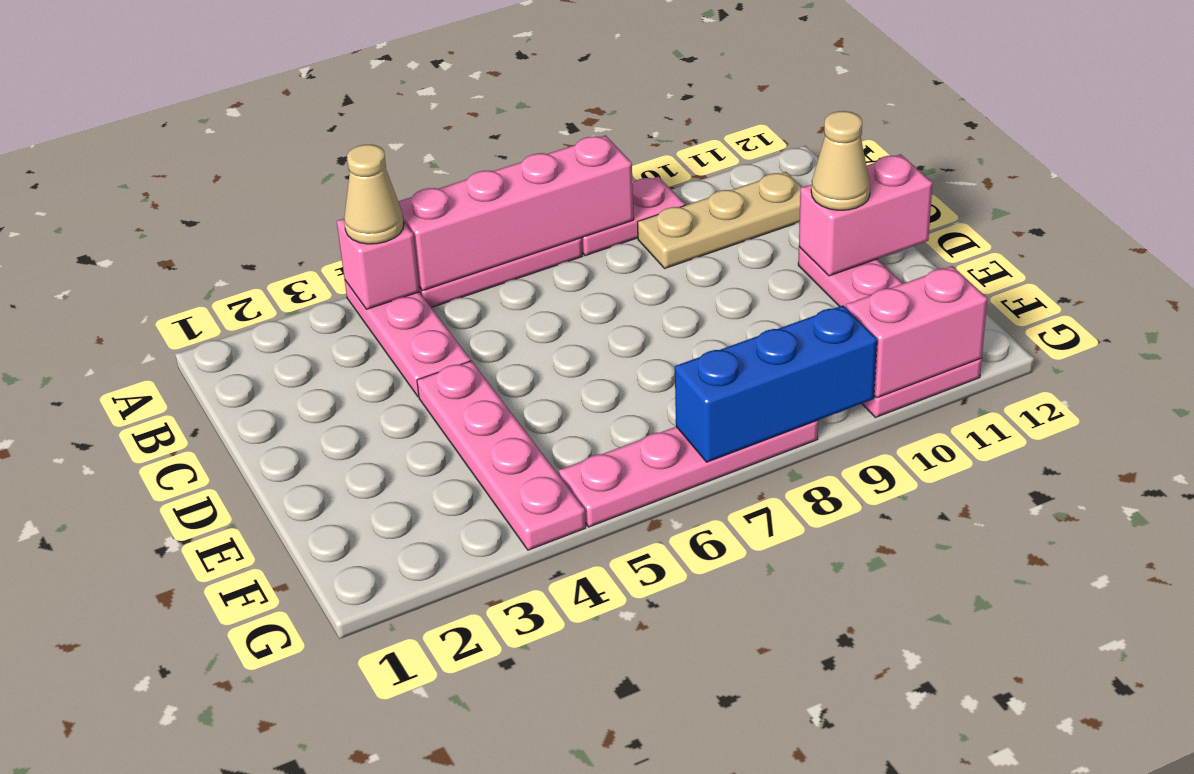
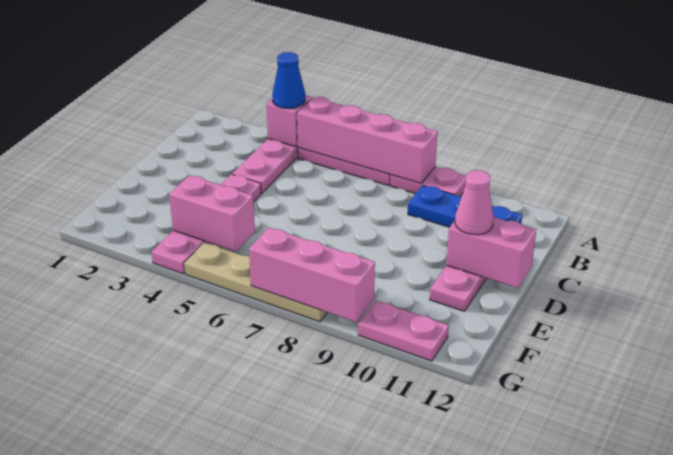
tan 1x1 cone [344,144,404,244] -> blue 1x1 cone [272,52,305,108]
tan 1x3 plate [638,172,802,268] -> blue 1x3 plate [408,185,522,227]
tan 1x1 cone [811,111,870,210] -> pink 1x1 cone [455,170,494,235]
pink 1x4 plate [559,420,818,527] -> tan 1x4 plate [184,243,328,322]
blue 1x3 brick [675,305,877,462] -> pink 1x3 brick [249,228,375,322]
pink 1x2 brick [846,266,987,398] -> pink 1x2 brick moved to [169,175,255,251]

